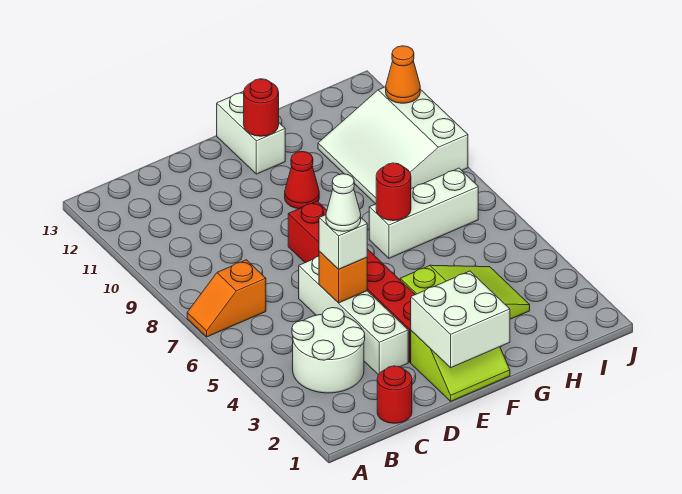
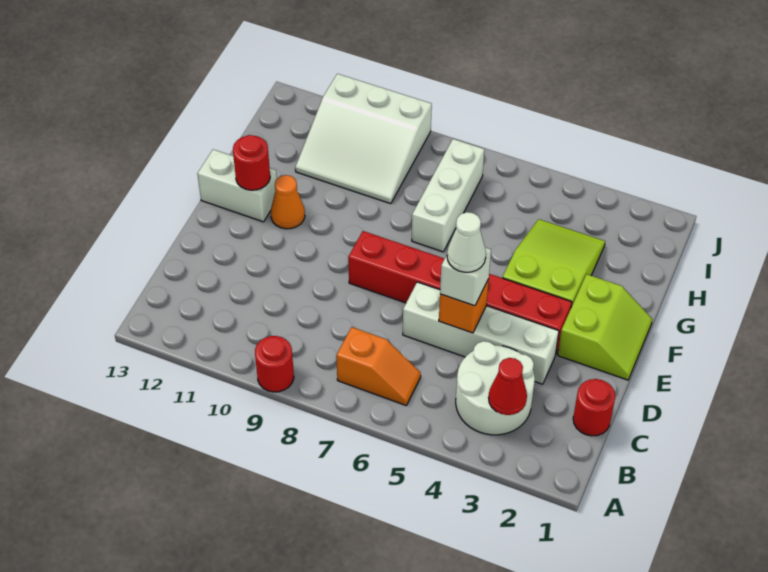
orange 1x2 slope [187,260,266,337] -> orange 1x2 slope turned to [336,327,421,405]
white 2x2 brick [411,271,510,368] -> none
red 1x1 cone [285,151,319,209] -> red 1x1 cone moved to [489,358,527,415]
red 1x1 round brick [376,163,411,221] -> red 1x1 round brick moved to [255,336,294,392]
orange 1x1 cone [386,46,420,103] -> orange 1x1 cone moved to [271,175,305,229]

